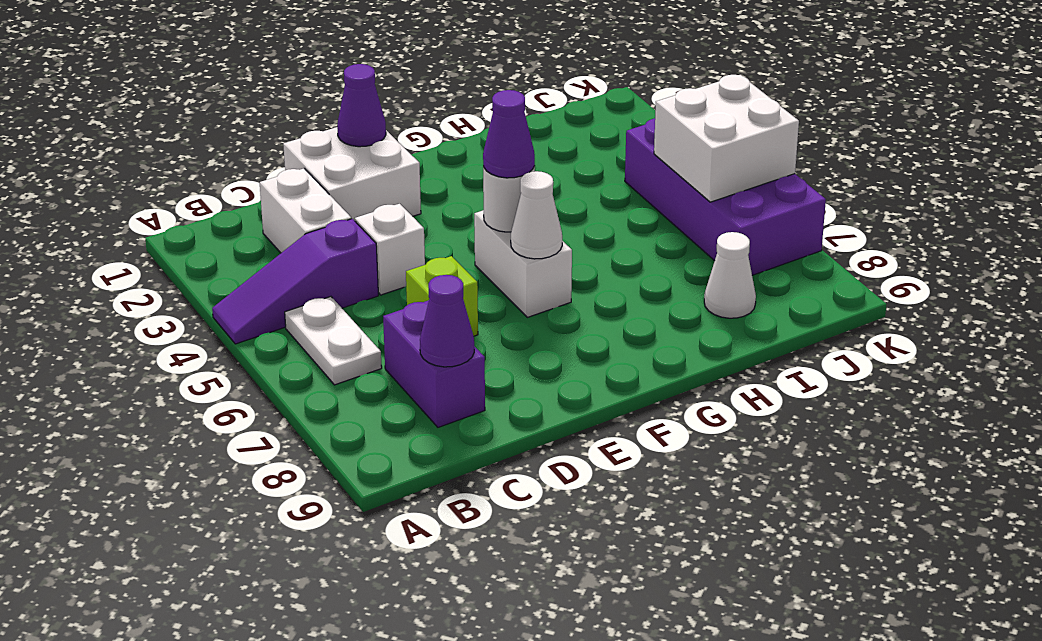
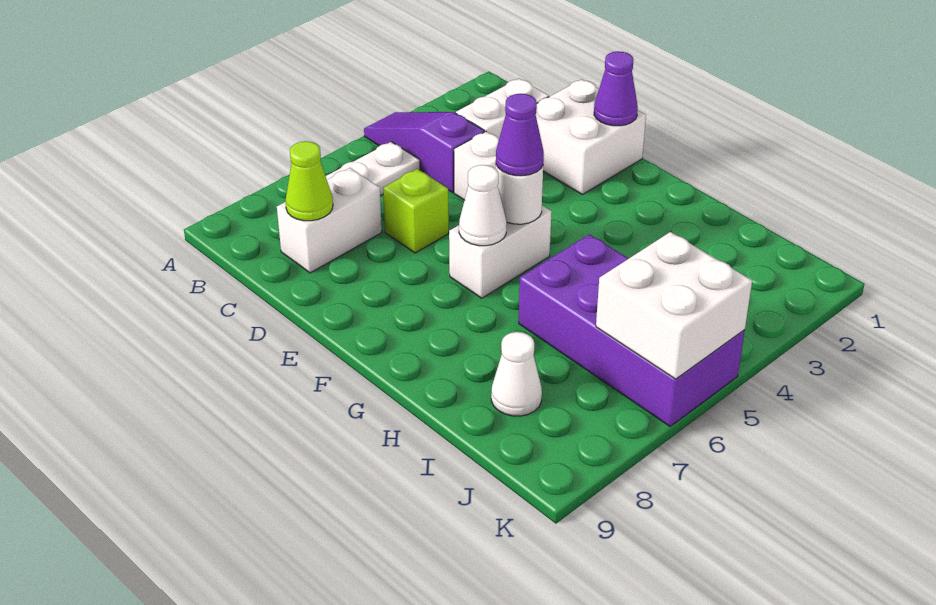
purple 1x2 brick [383,300,485,427] -> white 1x2 brick [277,168,382,273]
purple 1x1 cone [420,275,474,367] -> lime 1x1 cone [285,141,333,221]
purple 2x4 brick [625,118,826,275] -> purple 2x4 brick turned to [519,234,745,426]

